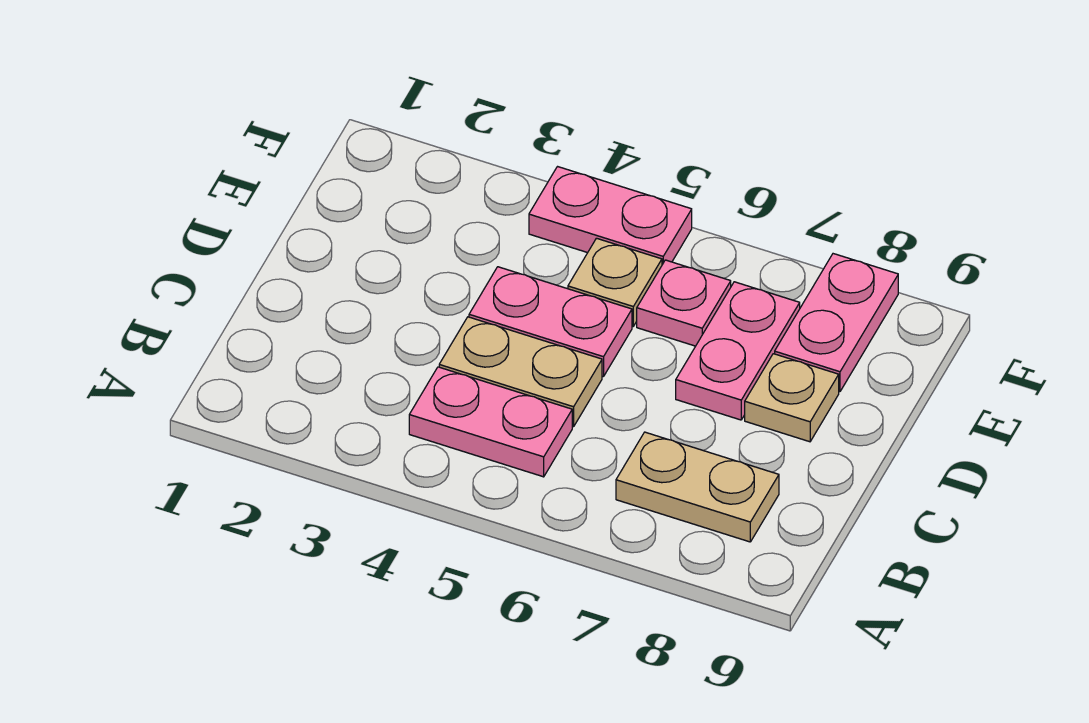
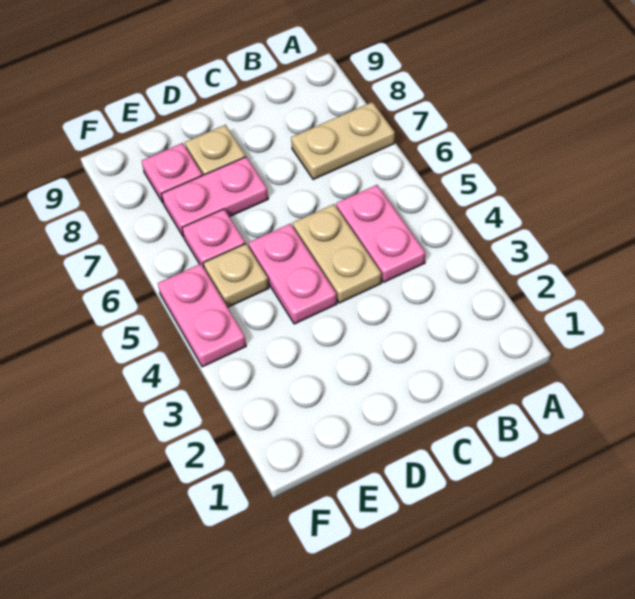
tan 1x2 plate [616,432,779,542] -> tan 1x2 plate turned to [291,102,395,180]
pink 1x2 plate [775,254,898,392] -> pink 1x1 plate [142,143,202,203]

